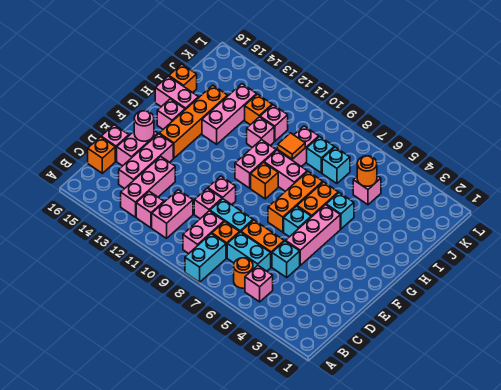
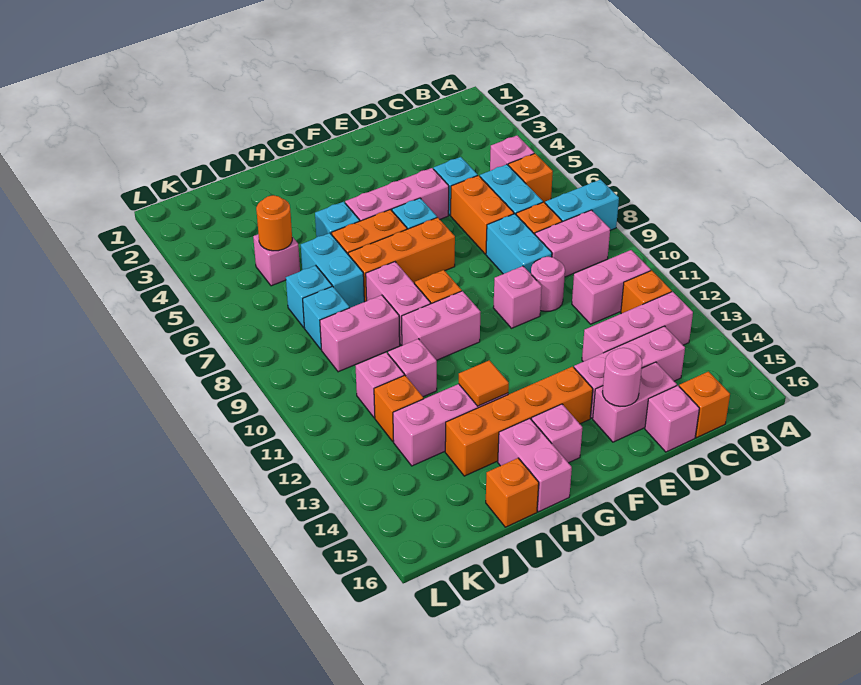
orange 1x1 round brick [234,258,253,288] -> orange 1x1 brick [508,154,553,203]
pink 1x1 brick [136,191,164,228] -> orange 1x1 brick [621,270,672,314]
pink 1x1 brick [194,188,222,219] -> pink 1x1 round brick [531,257,565,311]
none -> cyan 1x2 brick [301,233,364,308]
orange 1x1 tile [278,133,305,159] -> orange 1x1 tile moved to [459,360,509,406]

